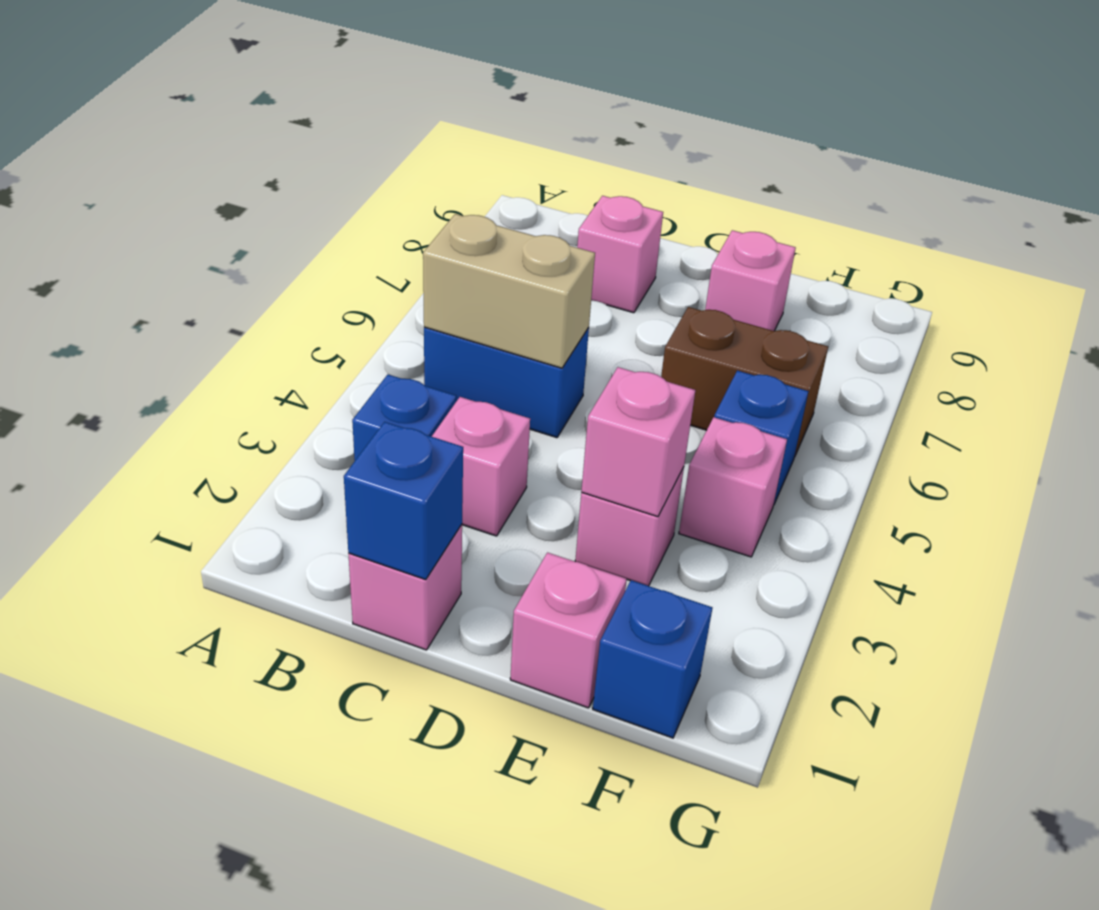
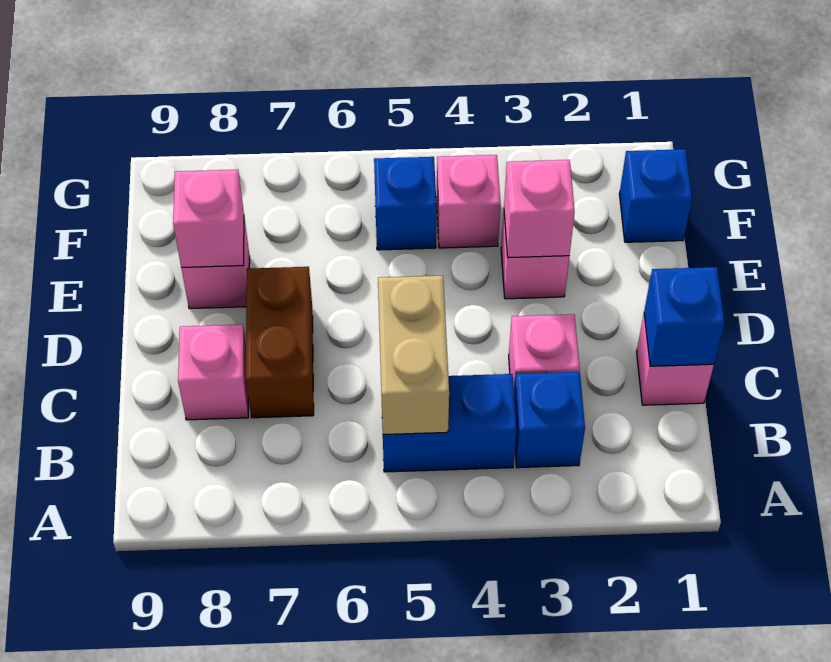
blue 1x2 brick [424,327,589,438] -> blue 1x2 brick turned to [381,374,517,472]
pink 1x1 brick [510,553,627,708] -> pink 1x1 brick moved to [173,170,244,267]
brown 1x2 brick [661,307,828,457] -> brown 1x2 brick moved to [246,267,314,418]

